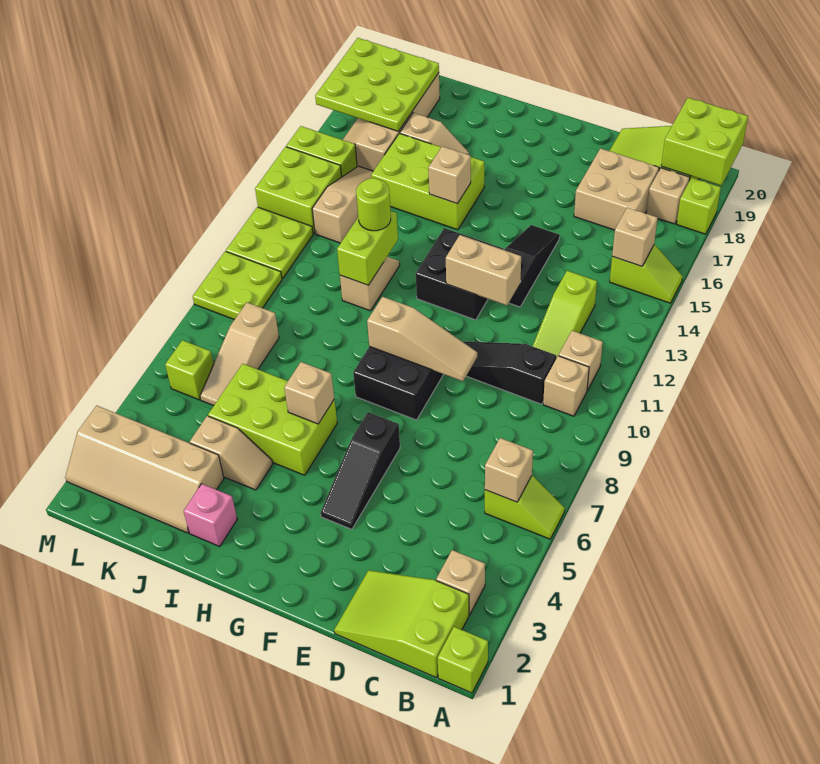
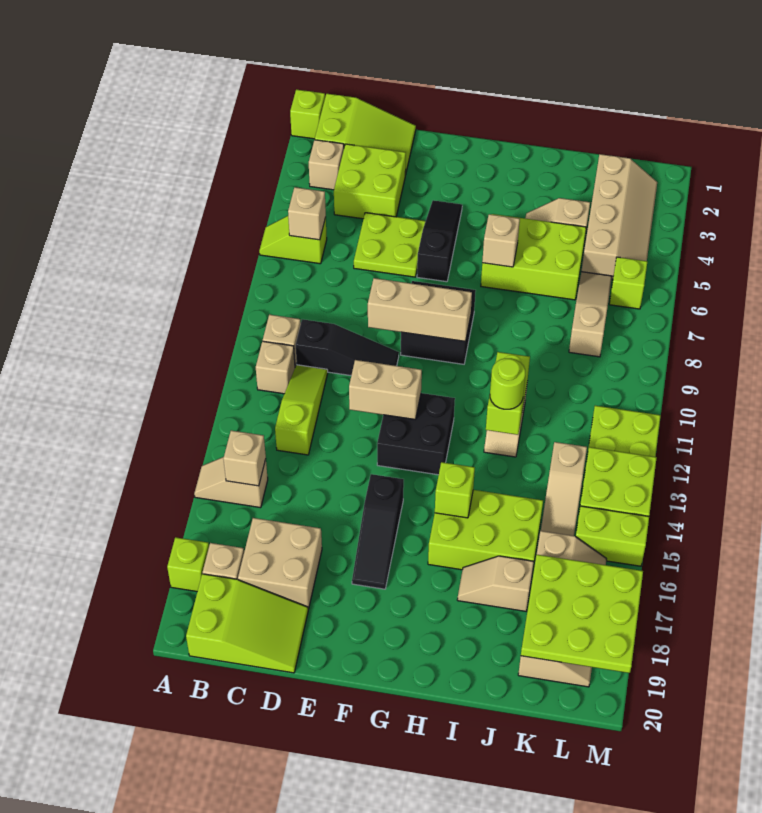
lime 1x2 slope [610,245,683,303] -> tan 1x2 slope [194,457,268,508]
lime 2x2 brick [661,98,748,185] -> lime 2x2 brick moved to [334,144,406,219]
tan 1x3 slope [367,297,477,381] -> tan 1x3 brick [368,278,472,341]
black 1x3 slope [504,225,560,307] -> black 1x3 slope moved to [352,474,404,589]
tan 1x1 brick [428,146,471,204] -> lime 1x1 brick [435,462,475,518]
pink 1x1 brick [184,484,237,546] -> none
tan 2x4 slope [65,406,224,533] -> tan 2x4 slope turned to [581,154,657,279]
lime 2x2 plate [193,251,282,320] -> lime 2x2 plate moved to [354,213,426,277]

